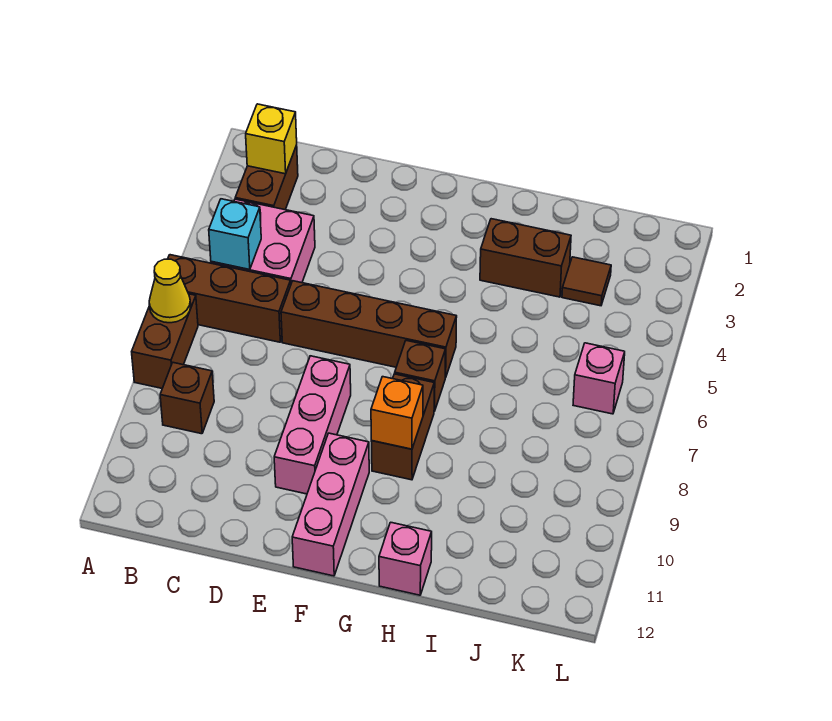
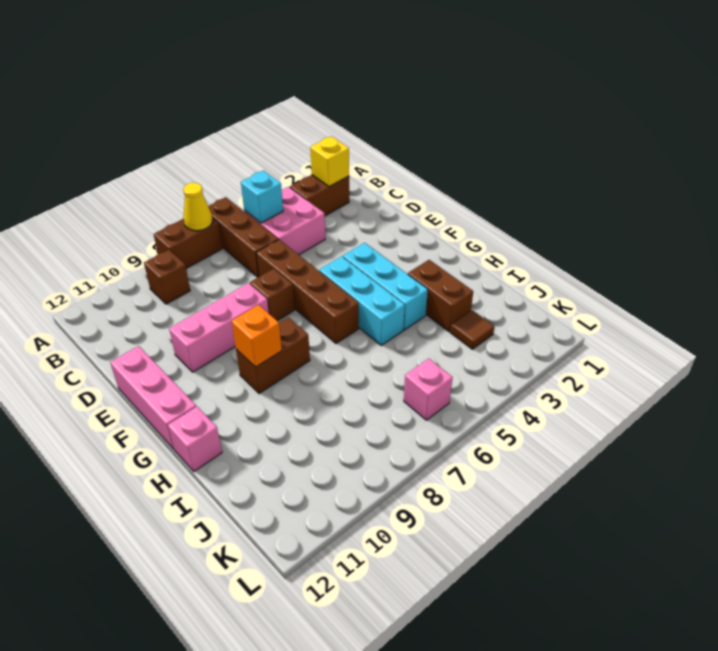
none -> cyan 1x3 brick [343,243,428,330]
none -> cyan 1x3 brick [319,256,405,345]
pink 1x3 brick [292,433,369,576] -> pink 1x3 brick turned to [110,346,196,449]
brown 1x1 brick [395,341,445,411] -> brown 1x1 brick moved to [250,269,294,321]

